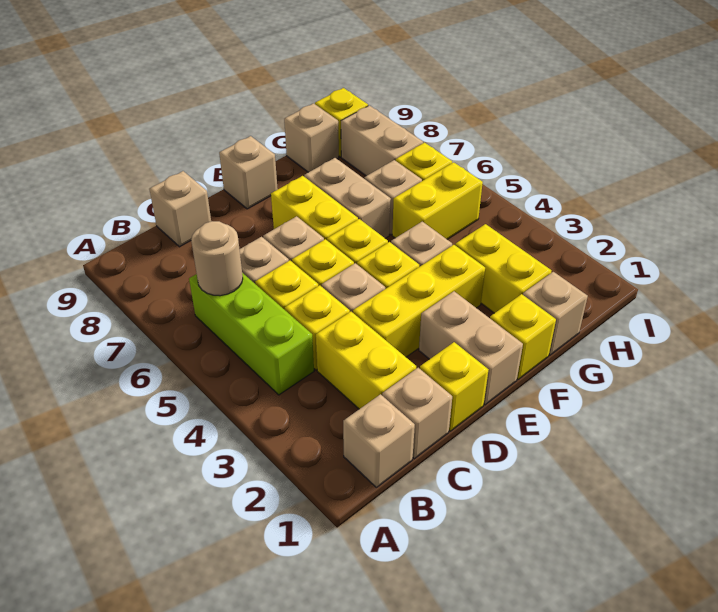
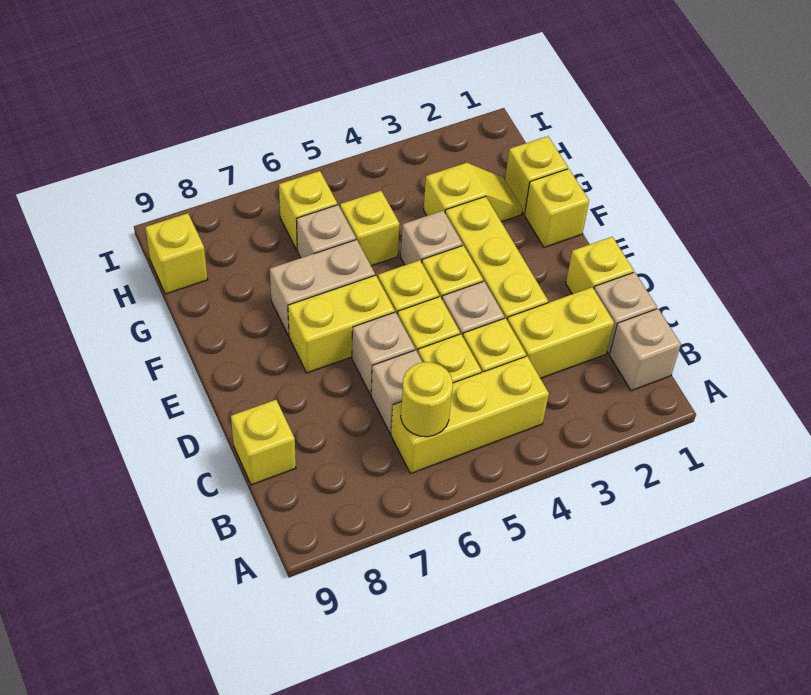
lime 1x3 brick [189,273,314,395] -> yellow 1x3 brick [391,356,549,474]
tan 1x1 round brick [191,221,243,296] -> yellow 1x1 round brick [401,362,453,437]
tan 1x1 brick [149,171,211,247] -> yellow 1x1 brick [231,400,296,485]
tan 1x2 brick [419,291,523,405] -> none
tan 1x1 brick [219,136,278,209] -> none
tan 1x1 brick [523,272,588,355] -> yellow 1x1 brick [505,136,568,214]
yellow 1x2 brick [455,224,551,313] -> yellow 1x2 slope [424,163,522,222]
yellow 1x2 brick [392,162,483,240] -> yellow 1x1 brick [340,191,400,266]
tan 1x1 brick [284,103,339,172] -> none
tan 1x2 brick [341,105,423,176] -> none

